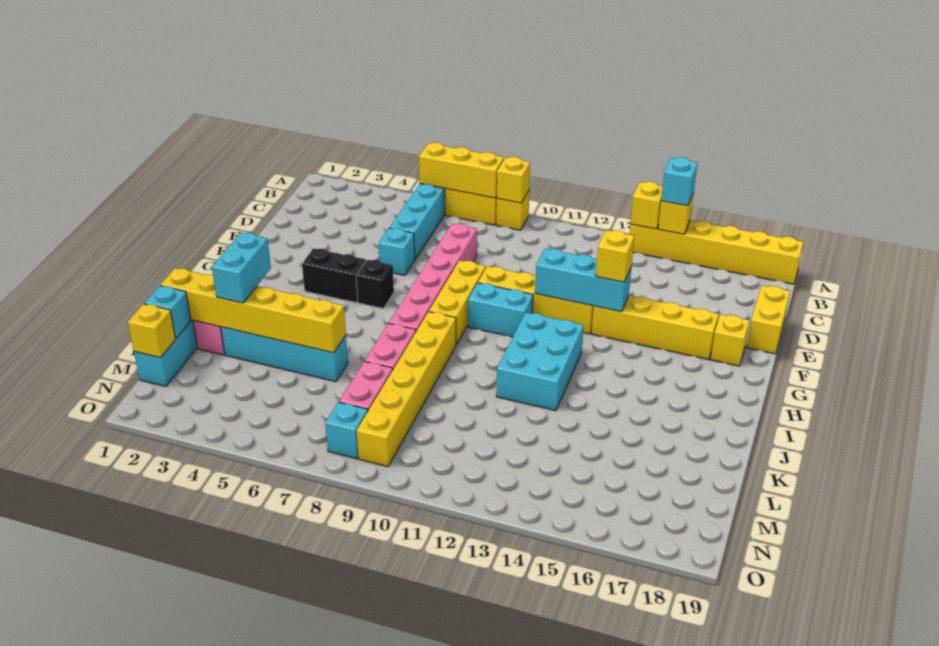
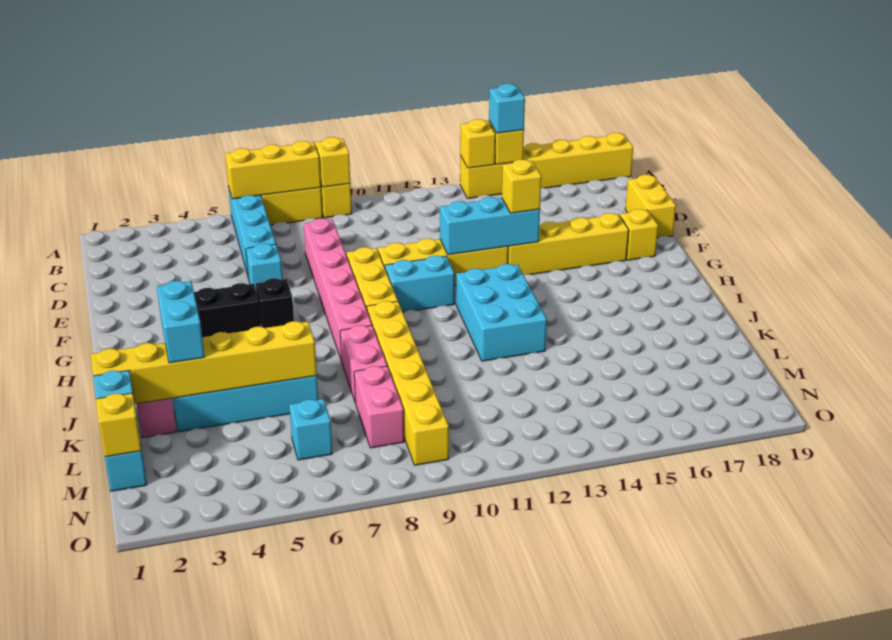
cyan 1x1 brick [325,402,368,459] -> cyan 1x1 brick moved to [289,399,332,460]

